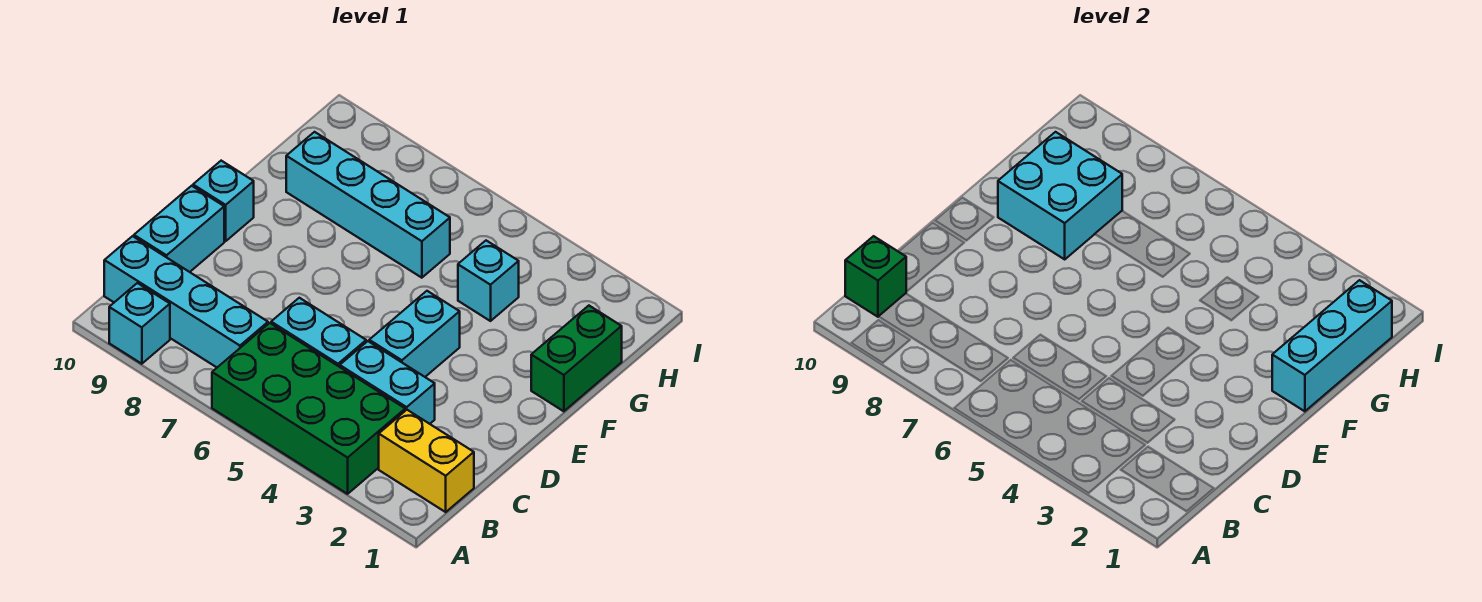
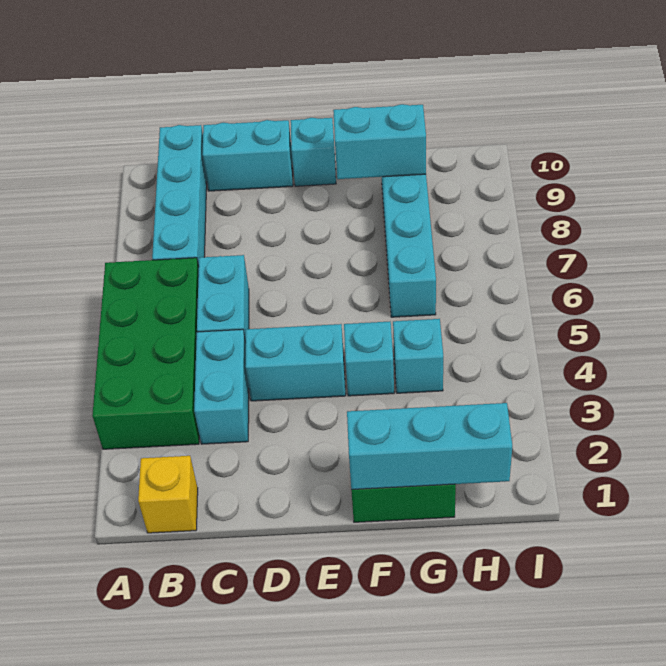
cyan 1x1 brick [109,283,170,364] -> cyan 1x1 brick moved to [344,322,394,396]
yellow 1x2 brick [379,410,474,512] -> yellow 1x1 brick [138,456,198,533]
green 1x1 brick [845,236,907,317] -> none
cyan 2x2 brick [998,132,1122,259] -> cyan 1x2 brick [333,104,426,179]

